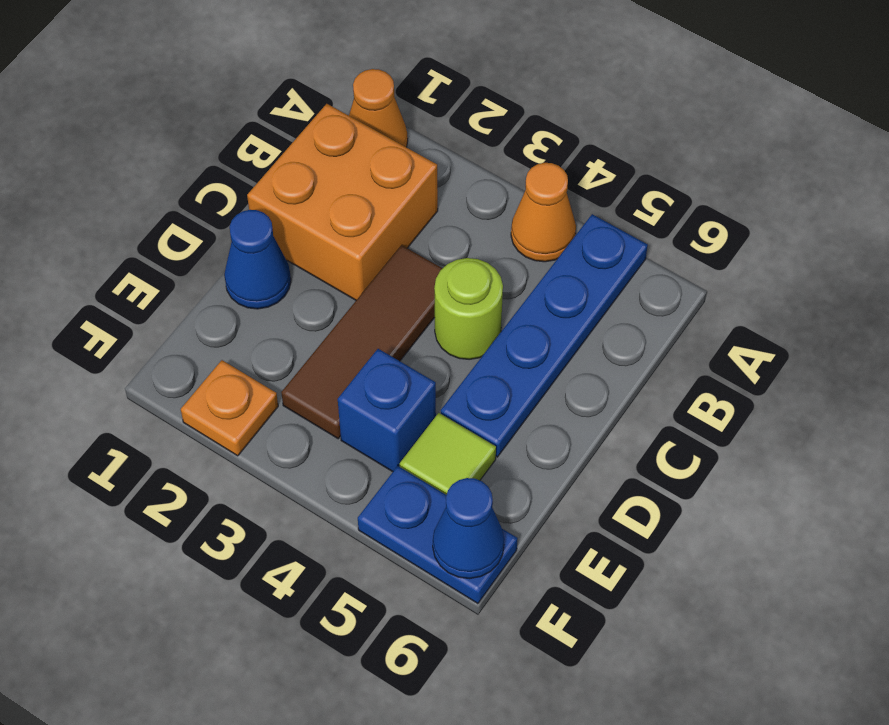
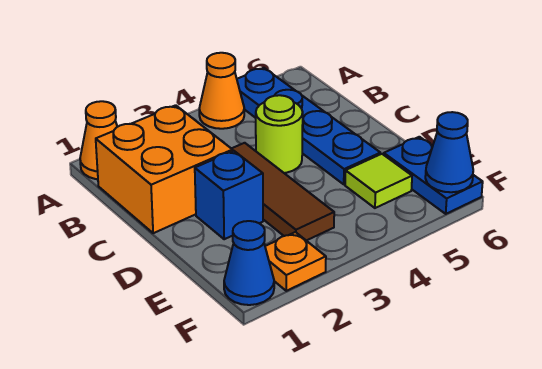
blue 1x1 cone [224,210,291,309] -> blue 1x1 cone moved to [224,221,274,305]
blue 1x1 brick [338,349,436,472] -> blue 1x1 brick moved to [195,151,263,239]
blue 1x2 plate [358,466,518,604] -> blue 1x2 plate turned to [384,137,483,214]

